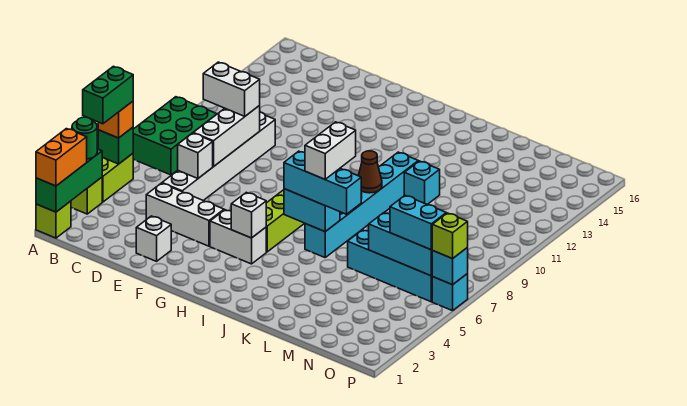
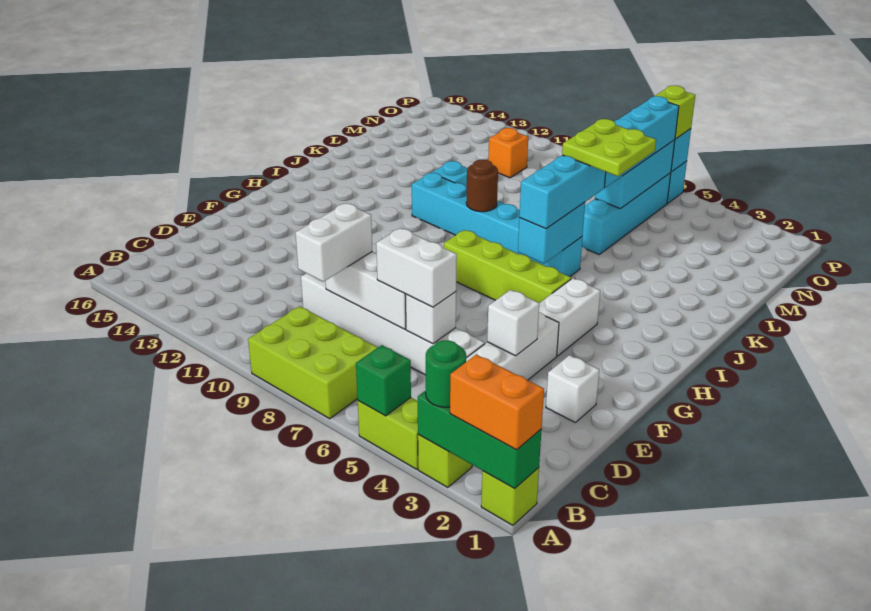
green 1x2 brick [83,66,133,124] -> none
orange 1x1 brick [98,101,133,138] -> orange 1x1 brick moved to [488,128,528,178]
green 2x3 brick [133,97,217,175] -> lime 2x3 brick [248,306,378,419]
white 1x1 brick [231,192,266,238] -> white 1x1 brick moved to [487,290,539,356]
white 1x2 brick [305,122,356,179] -> white 1x2 brick moved to [376,228,457,307]
brown 1x1 cone [358,151,382,193] -> brown 1x1 round brick [466,160,498,212]
none -> lime 2x2 plate [562,119,656,176]
cyan 1x2 brick [390,195,446,250] -> cyan 1x4 brick [604,96,679,188]

